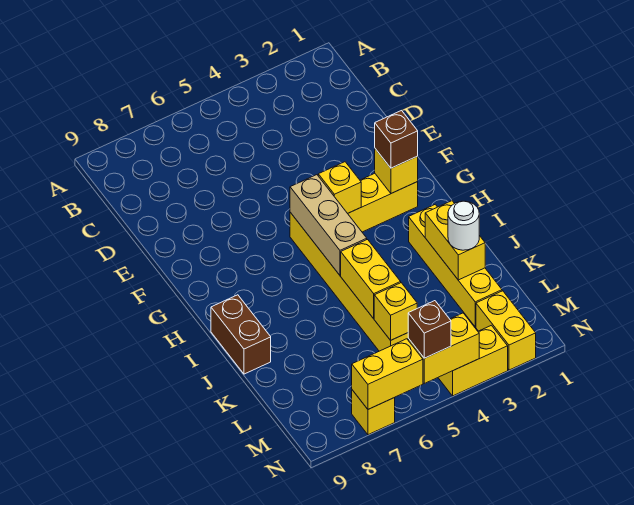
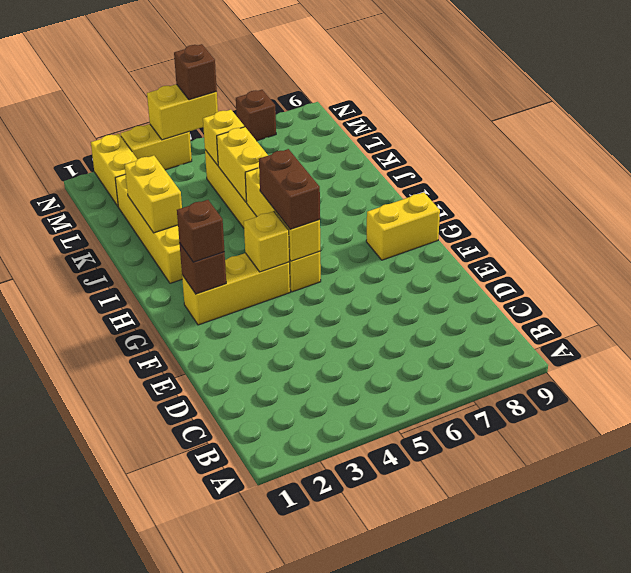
yellow 1x1 brick [375,149,418,193] -> brown 1x1 brick [179,243,226,294]
tan 1x3 brick [290,175,367,275] -> yellow 1x3 brick [245,167,320,261]
brown 1x2 brick [211,295,271,374] -> brown 1x2 brick moved to [259,149,320,229]
white 1x1 round brick [448,201,479,250] -> none
yellow 1x2 brick [352,339,423,409] -> yellow 1x2 brick moved to [366,192,440,260]
yellow 1x1 brick [352,390,395,435] -> brown 1x1 brick [236,90,276,141]

